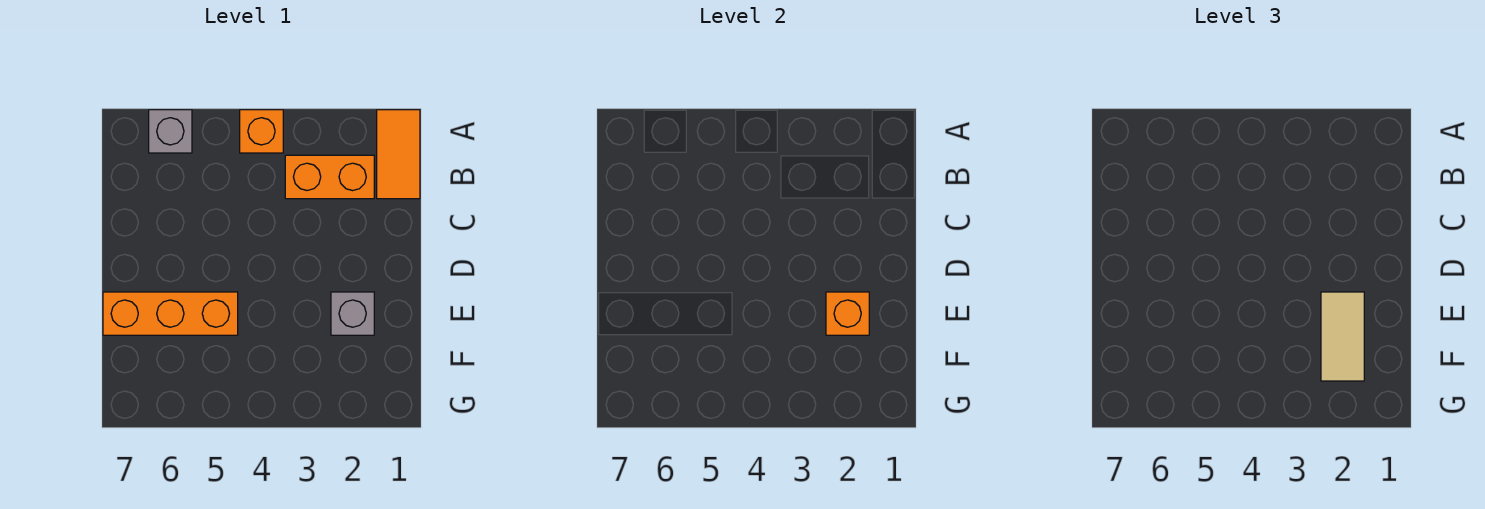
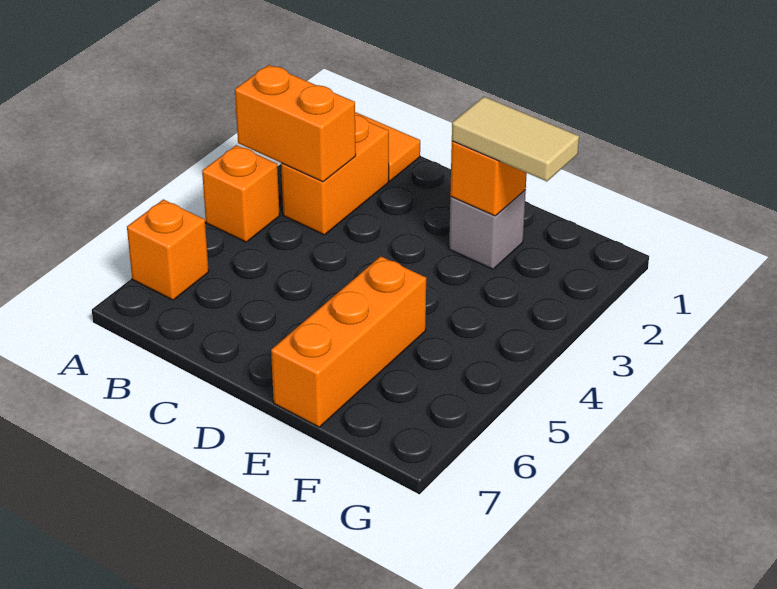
none -> orange 1x2 brick [235,65,356,182]
grey 1x1 brick [149,110,192,153] -> orange 1x1 brick [127,199,209,300]

